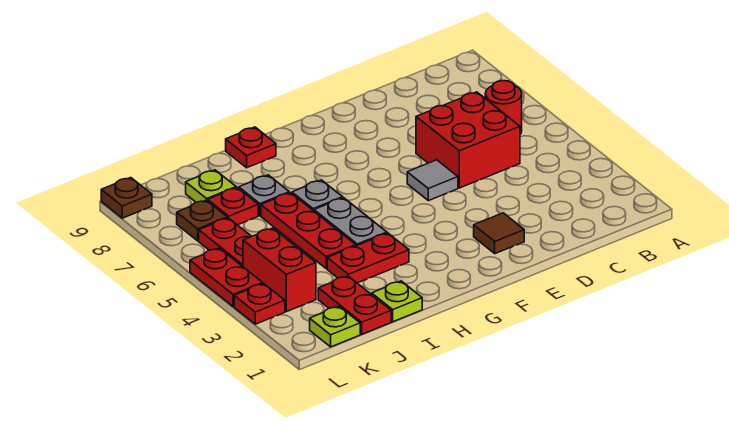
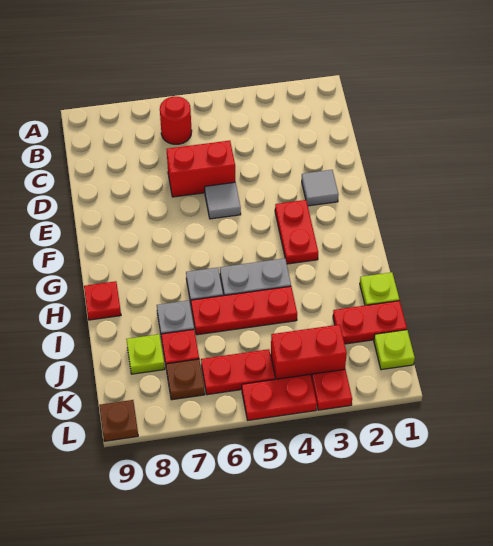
red 2x2 brick [416,92,520,188] -> red 1x2 brick [167,141,235,197]
brown 1x1 tile [474,213,524,254] -> grey 1x1 tile [302,170,339,206]
red 1x2 plate [327,233,409,283] -> red 1x2 plate moved to [275,200,318,264]

